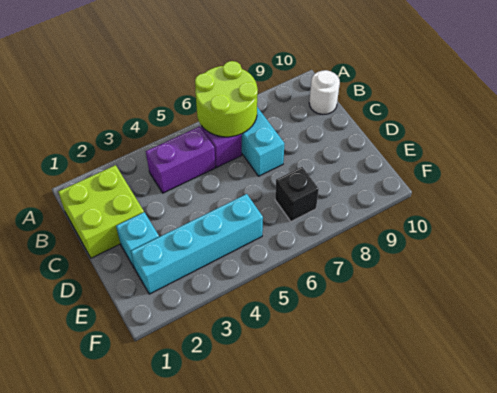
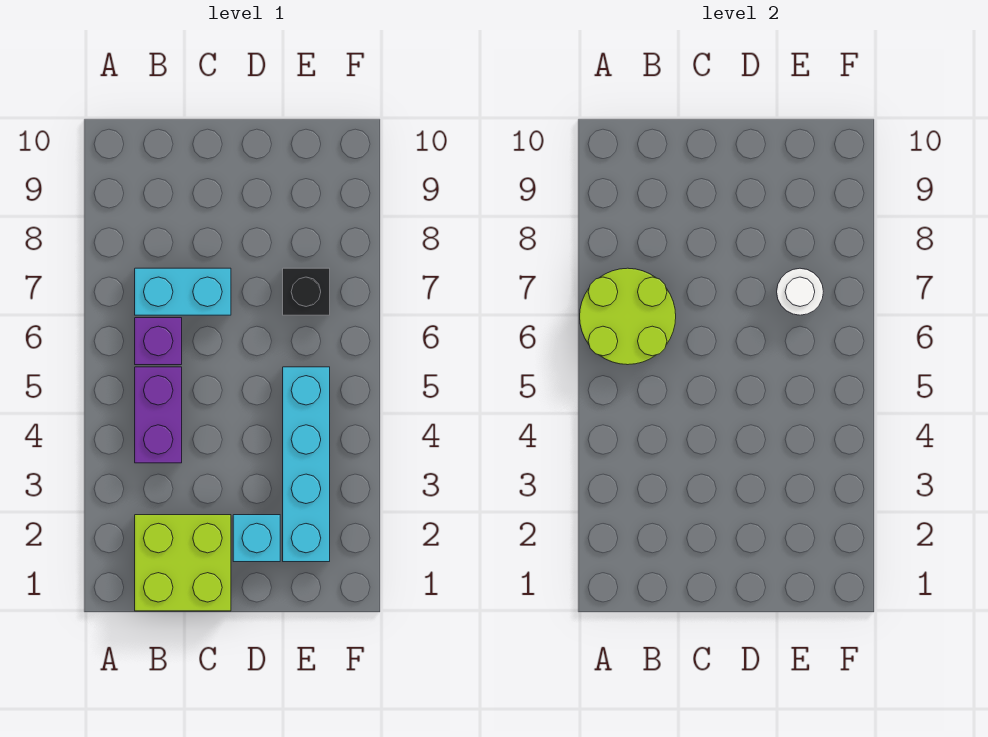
white 1x1 round brick [309,70,340,115] -> white 1x1 round brick moved to [777,268,823,315]

